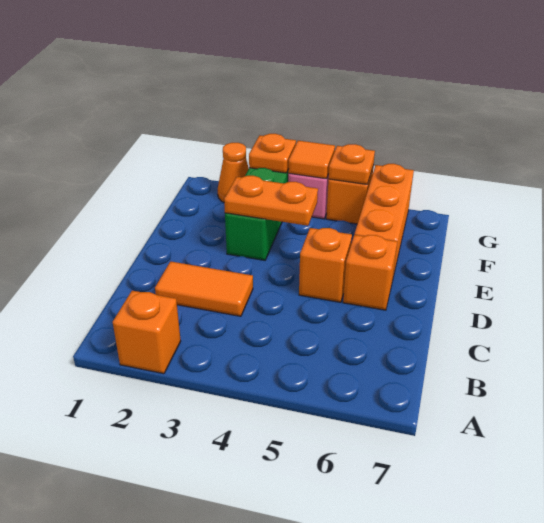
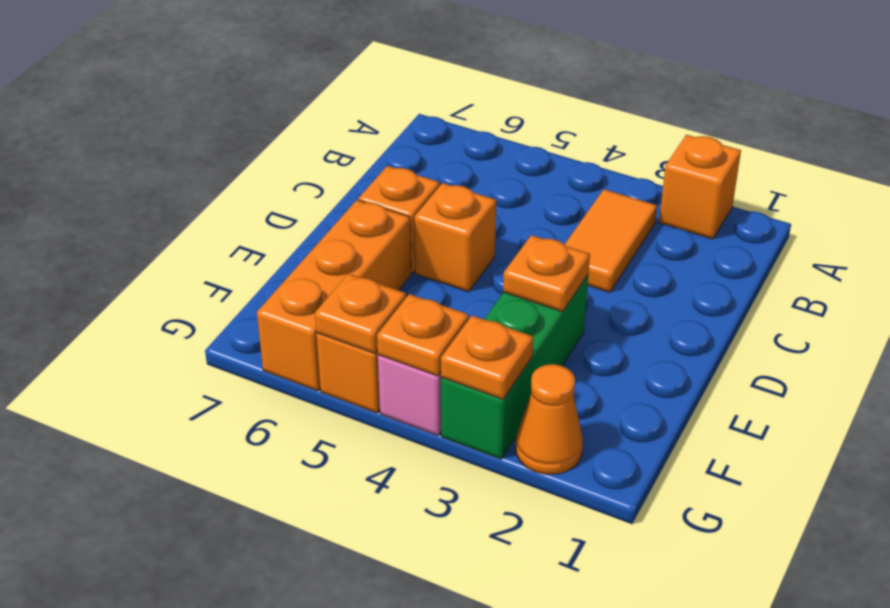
orange 1x2 tile [155,261,253,316] -> orange 1x2 tile turned to [564,189,657,292]
orange 1x2 plate [224,176,318,226] -> orange 1x1 plate [503,235,590,312]
orange 1x1 tile [288,141,335,179] -> orange 1x1 plate [377,294,469,376]

